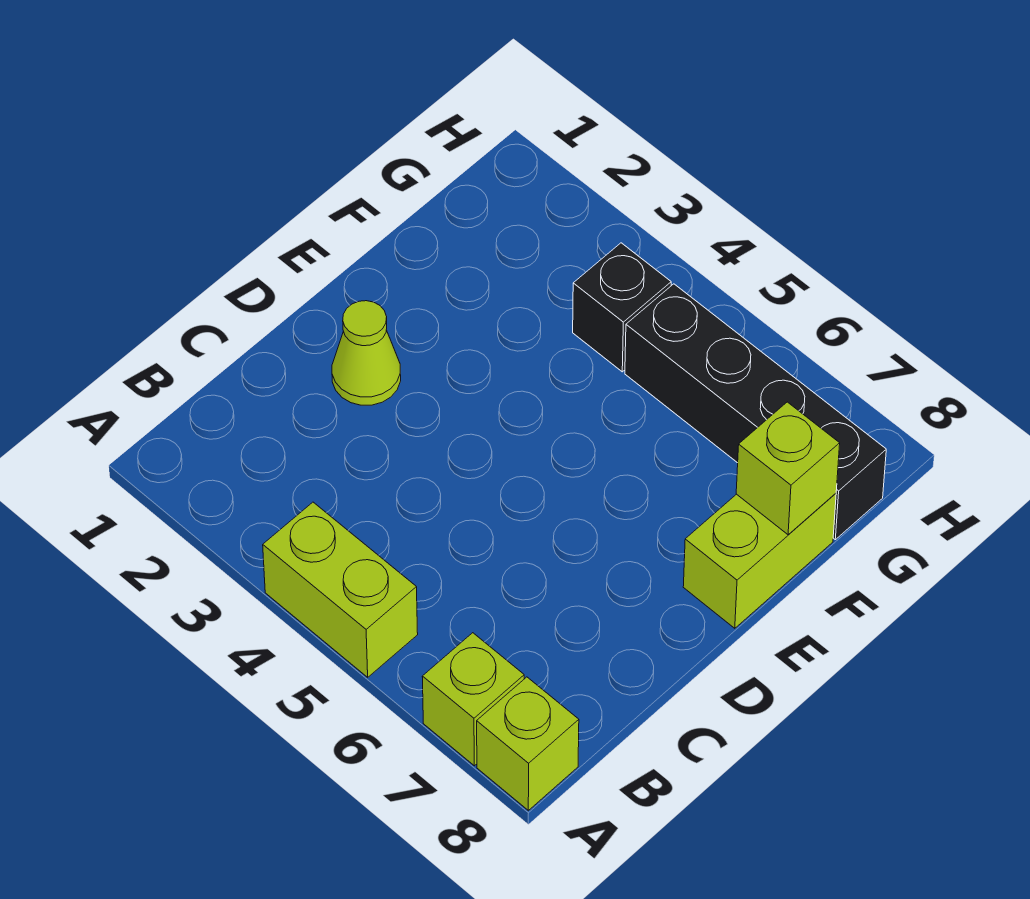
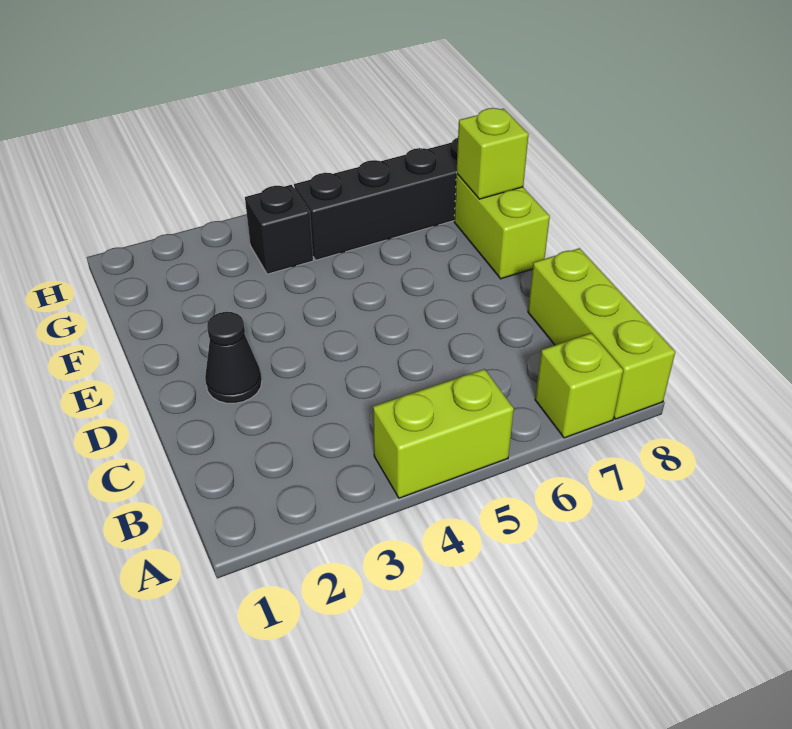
lime 1x1 brick [477,677,579,810] -> lime 1x3 brick [528,248,675,419]
lime 1x1 cone [332,301,401,405] -> black 1x1 cone [205,312,262,403]

